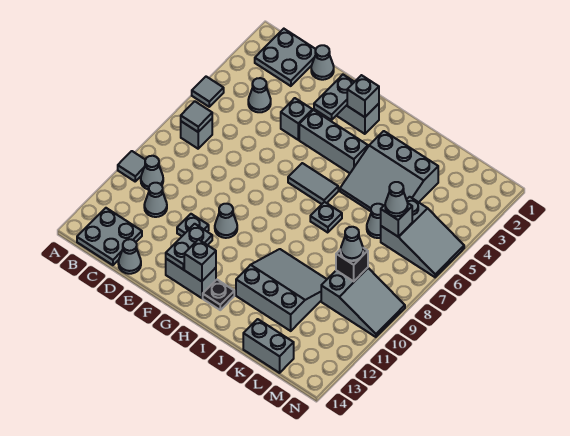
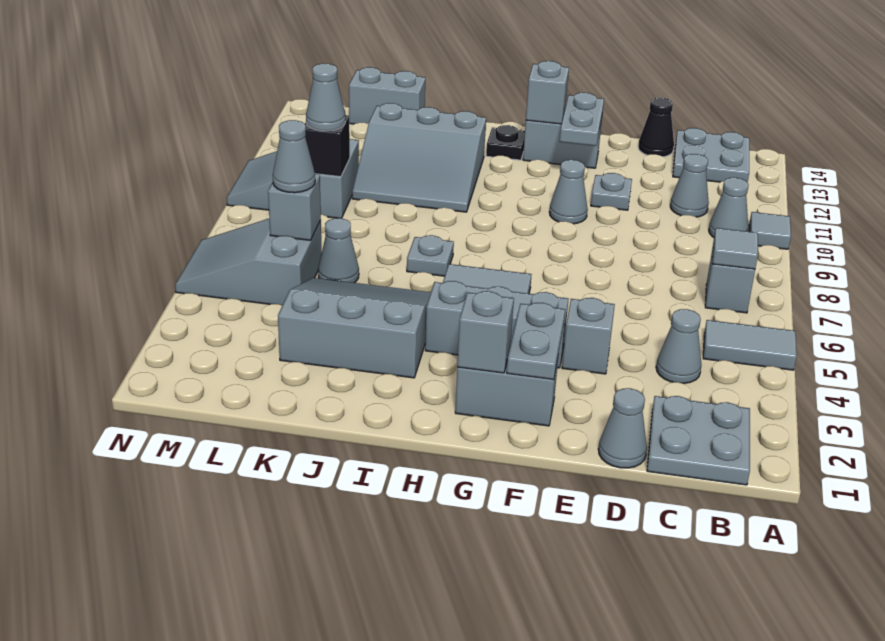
grey 1x1 tile [192,77,224,107] -> grey 1x2 tile [703,320,797,370]
grey 1x1 cone [118,239,141,274] -> black 1x1 cone [638,98,674,157]

